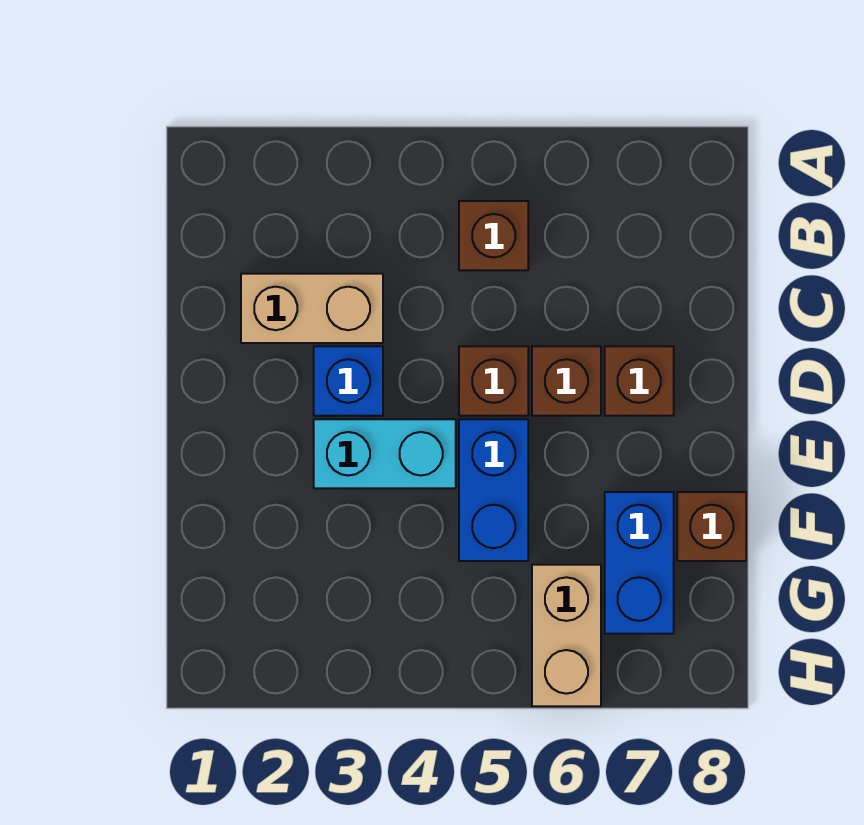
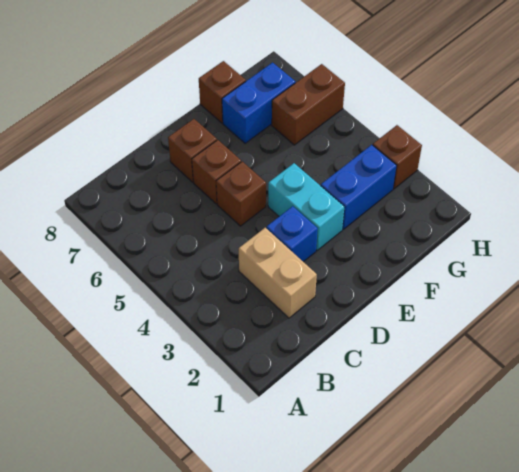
brown 1x1 brick [459,201,528,270] -> brown 1x1 brick moved to [373,125,422,189]
blue 1x2 brick [459,419,528,561] -> blue 1x2 brick moved to [321,145,397,229]
tan 1x2 brick [532,565,601,706] -> brown 1x2 brick [272,64,345,145]

